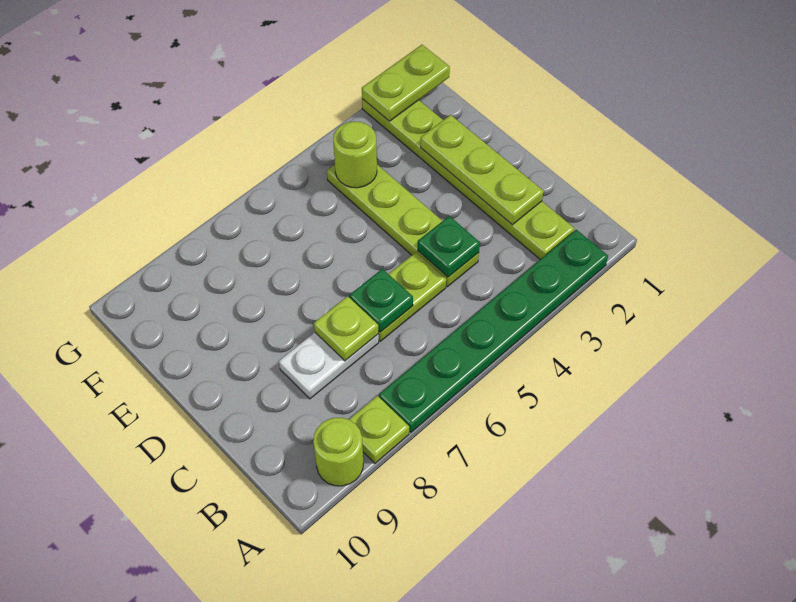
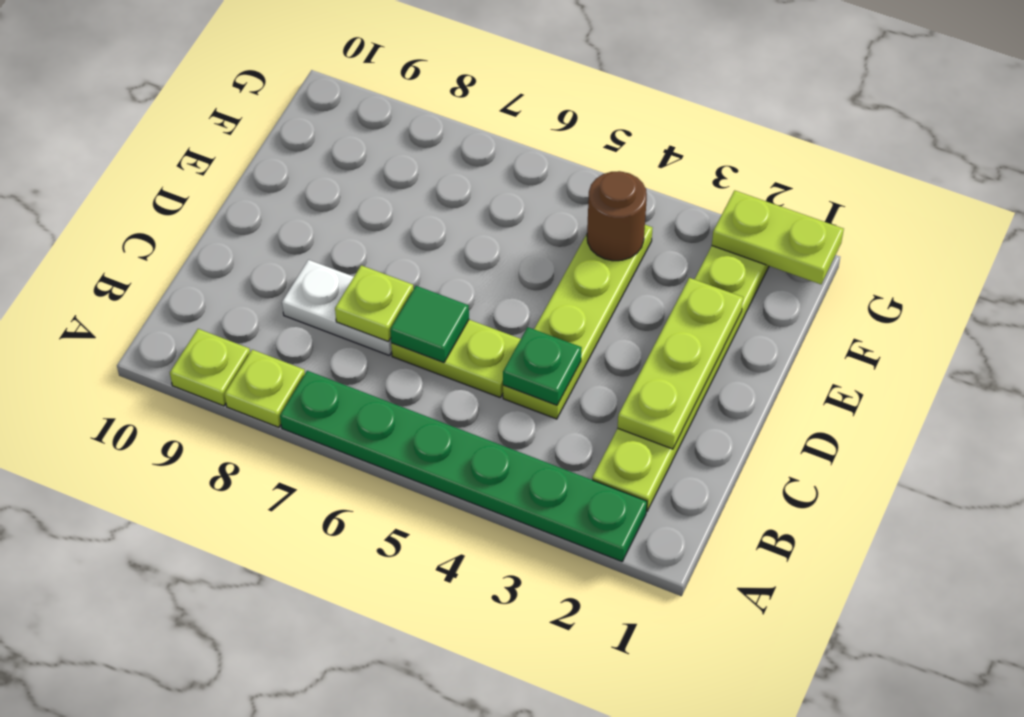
lime 1x1 round brick [313,418,363,486] -> lime 1x1 plate [170,329,250,406]
green 1x1 plate [349,269,413,332] -> green 1x1 tile [390,286,469,362]
lime 1x1 round brick [333,121,377,188] -> brown 1x1 round brick [587,171,647,261]

